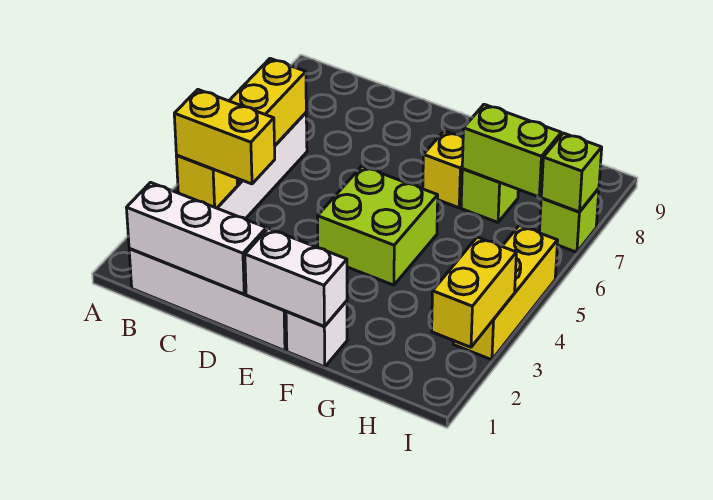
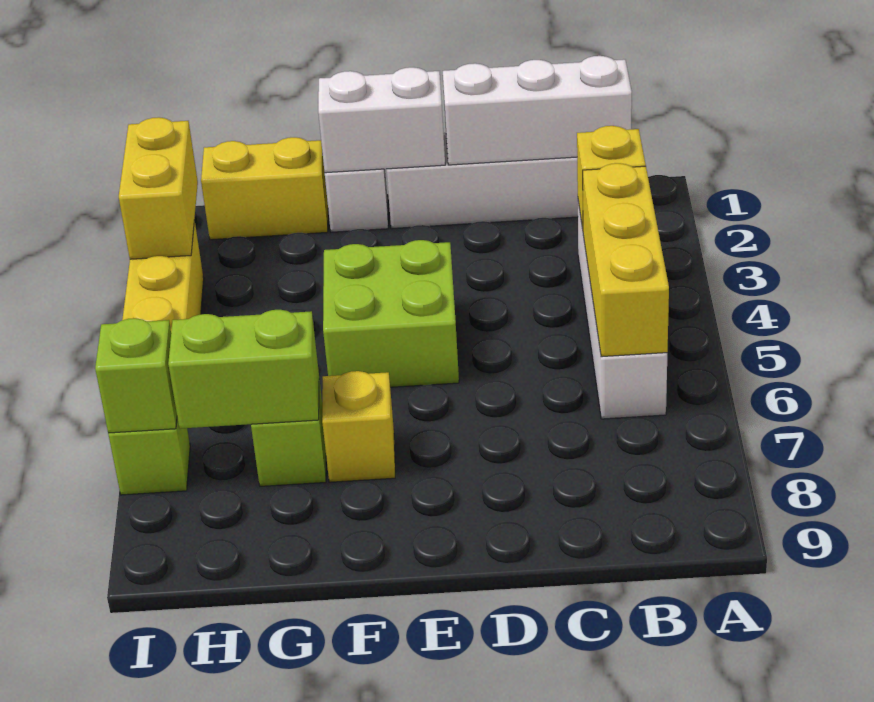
yellow 1x2 brick [174,90,275,184] -> yellow 1x2 brick moved to [201,137,328,240]

